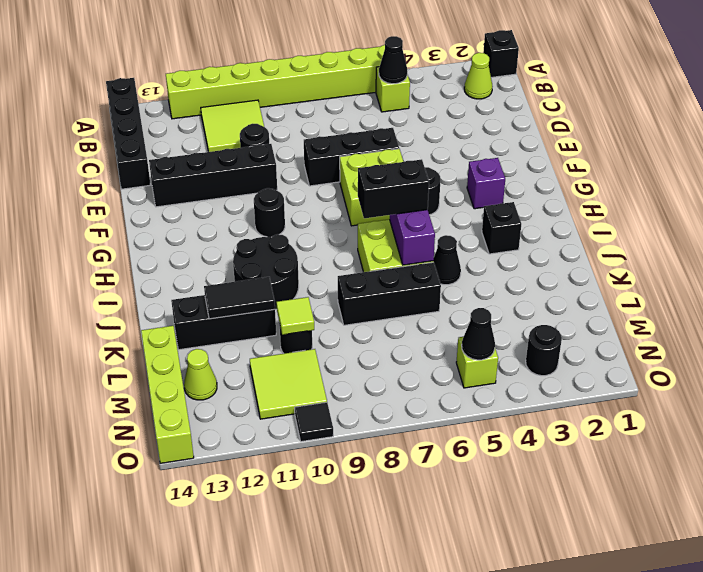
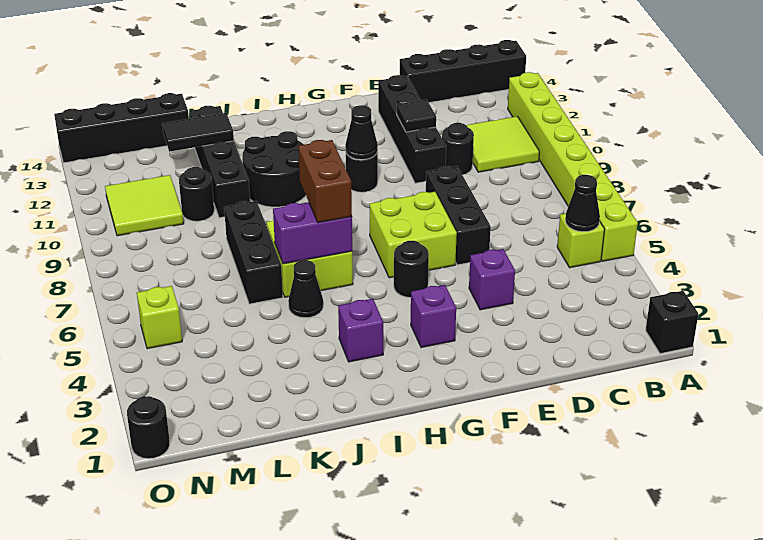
lime 1x1 cone [464,53,493,99] -> none
none -> purple 1x1 brick [469,249,515,310]
black 1x1 brick [482,202,521,254] -> purple 1x1 brick [338,299,383,362]
black 1x2 brick [358,159,429,218] -> brown 1x2 brick [298,140,352,223]
black 1x3 brick [171,295,276,350] -> black 1x4 brick [190,106,250,218]
black 1x2 tile [204,277,275,319] -> black 1x2 tile turned to [162,113,234,152]
lime 1x1 tile [277,297,314,335] -> none
lime 1x4 brick [141,326,194,463] -> black 1x4 brick [54,93,189,163]
lime 1x1 cone [184,349,217,400] -> none
black 1x1 round brick [526,325,562,376] -> black 1x1 round brick moved to [127,396,170,459]
black 1x1 cone [462,308,495,360] -> black 1x1 cone moved to [345,105,378,160]
black 1x1 tile [295,402,333,442] -> black 1x1 tile moved to [397,99,436,132]

